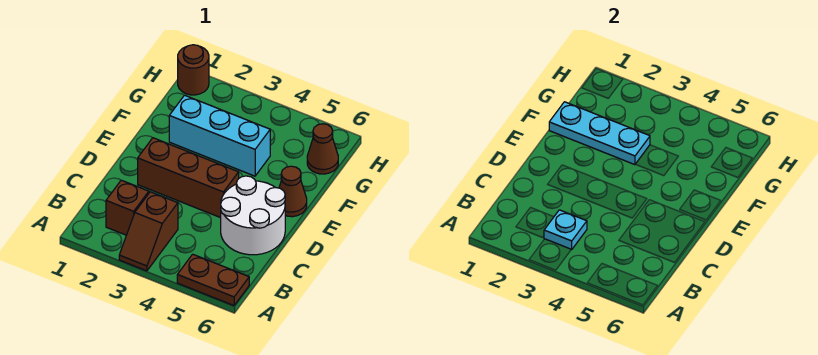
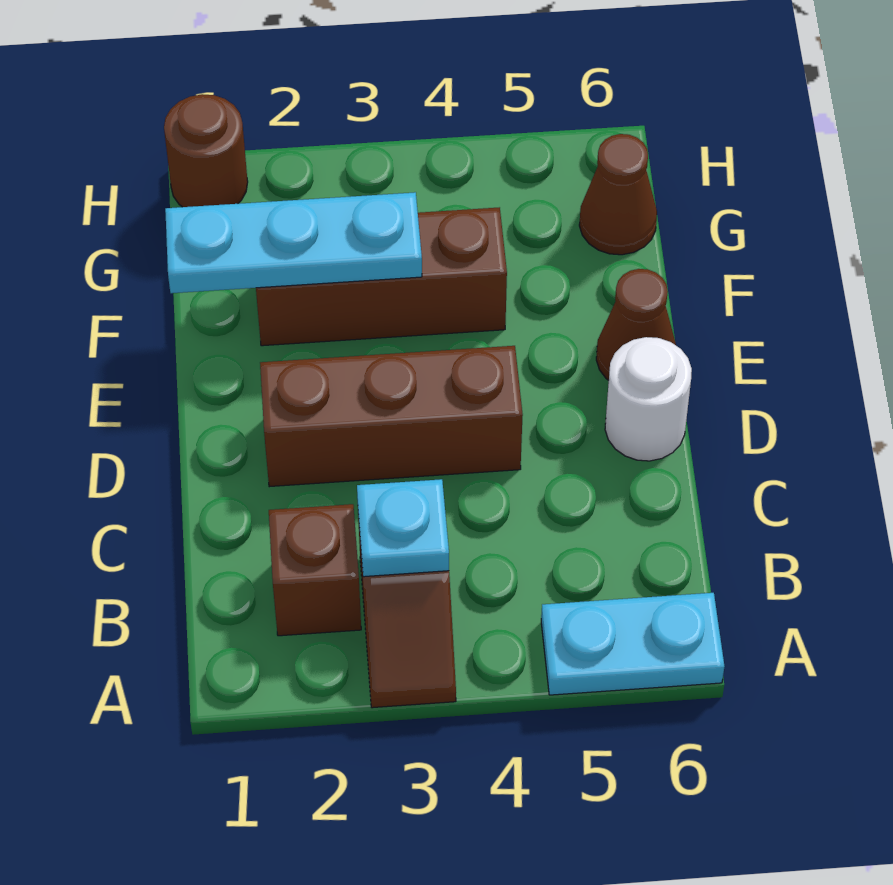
brown 1x2 plate [177,254,249,305] -> cyan 1x2 plate [541,593,725,695]
white 2x2 round brick [221,176,285,255] -> white 1x1 round brick [605,337,692,461]
cyan 1x3 brick [169,95,270,176] -> brown 1x3 brick [256,207,507,346]

